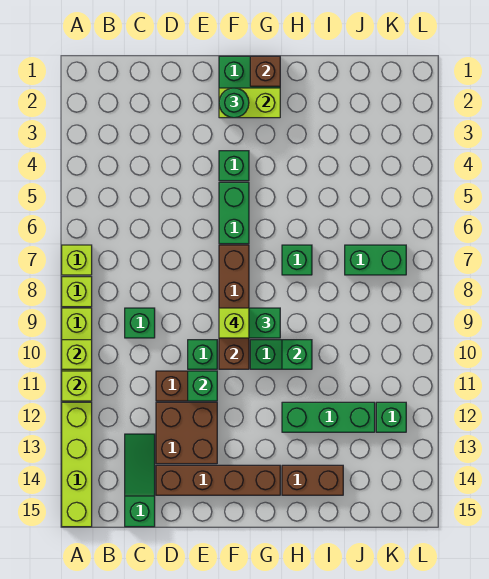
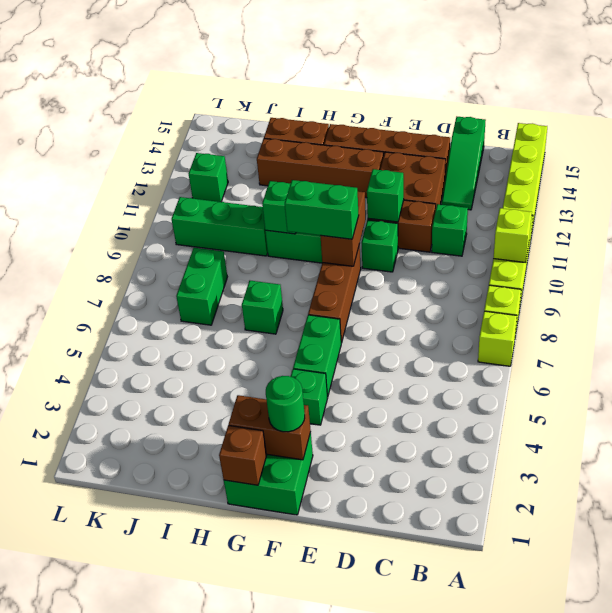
lime 1x1 brick [62,371,92,401] -> none
green 1x1 brick [125,308,155,338] -> green 1x1 brick moved to [432,204,468,256]
lime 1x2 brick [219,88,280,118] -> brown 1x2 brick [229,395,311,460]
lime 1x1 brick [219,308,249,338] -> none
none -> brown 1x4 brick [257,139,384,198]
green 1x3 brick [282,402,375,432] -> green 1x3 brick moved to [172,197,268,256]
green 1x2 brick [345,245,406,275] -> green 1x2 brick turned to [176,248,227,325]

